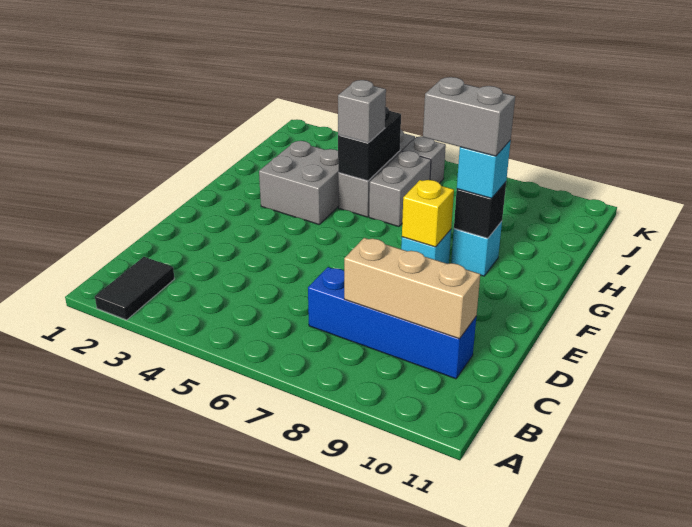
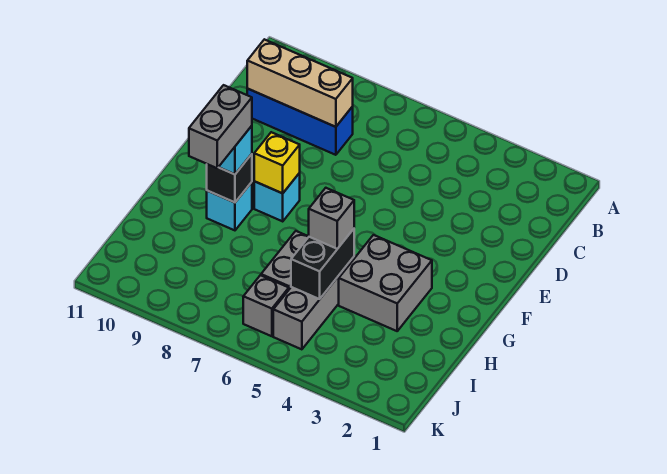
black 1x2 tile [95,257,175,320] -> none
blue 1x4 brick [308,267,476,379] -> blue 1x3 brick [247,89,353,155]
grey 1x2 brick [423,77,515,156] -> grey 1x2 brick turned to [189,85,252,168]

